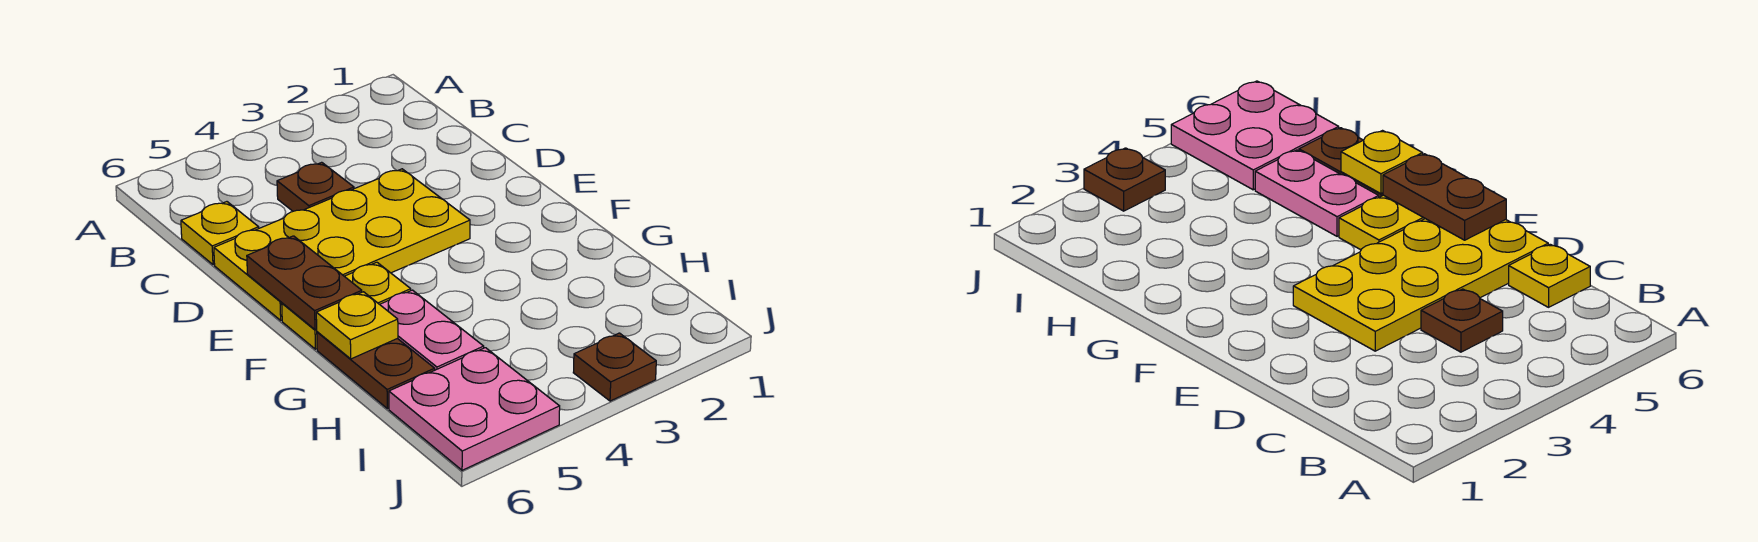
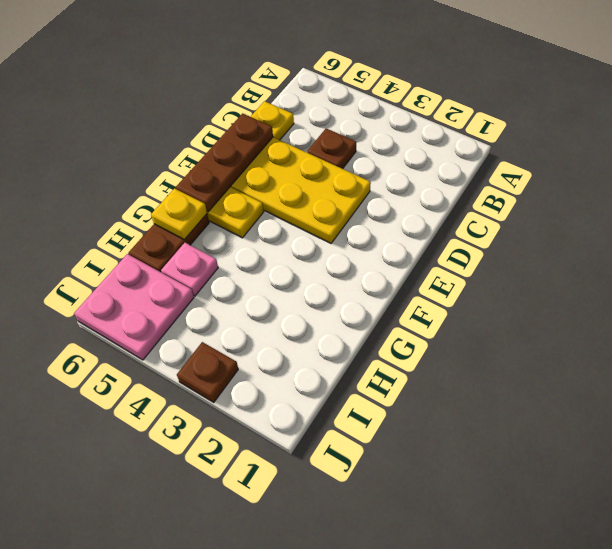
brown 1x2 plate [247,236,362,330] -> brown 1x3 plate [176,113,273,212]
pink 1x2 plate [380,290,484,370] -> pink 1x1 plate [161,243,218,296]

